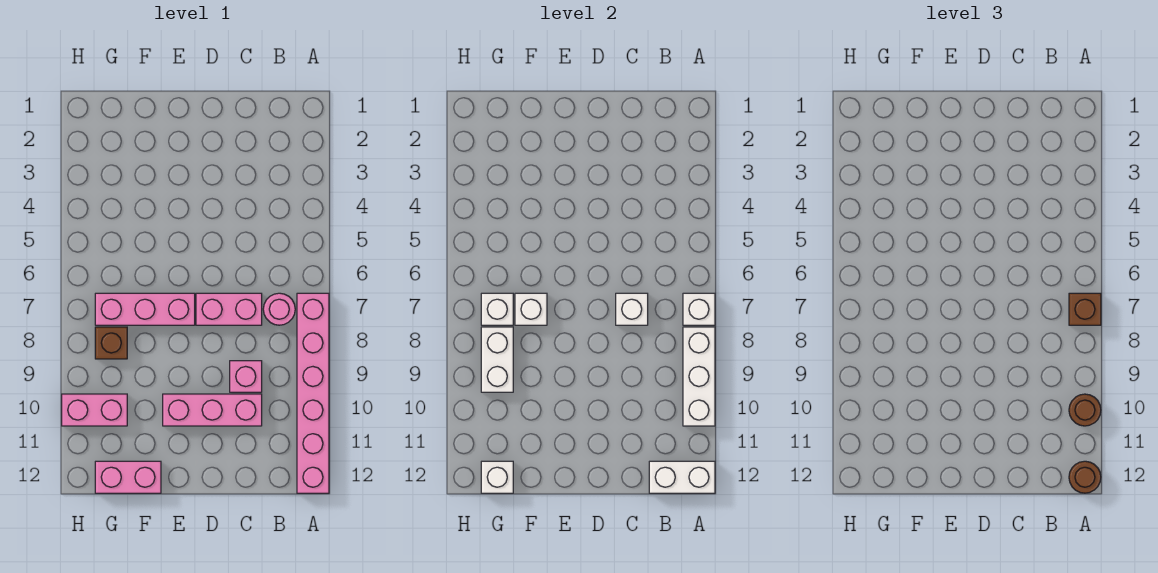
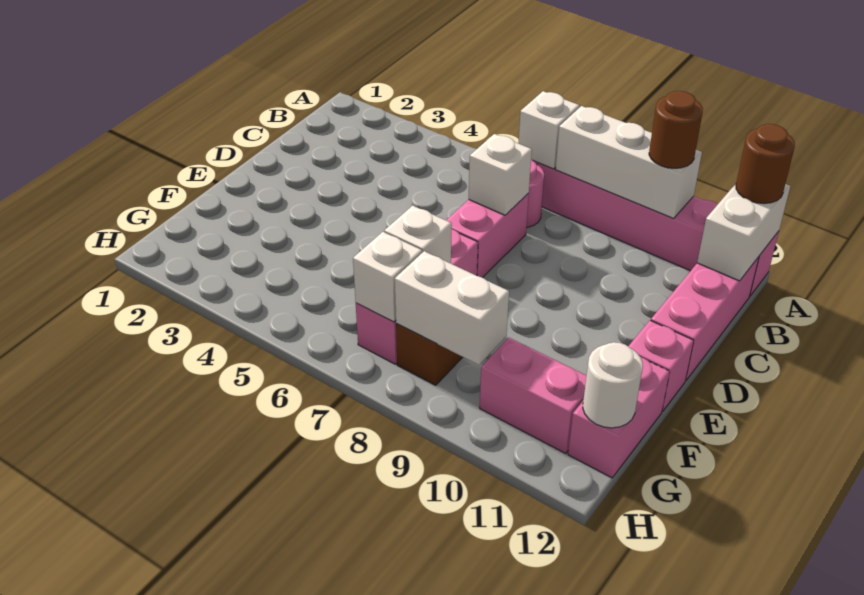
brown 1x1 brick [1069,293,1101,325] -> none
pink 1x1 brick [230,361,262,392] -> pink 1x1 brick moved to [628,320,694,411]
pink 1x3 brick [163,394,262,426] -> pink 1x3 brick moved to [651,257,759,380]
pink 1x2 brick [62,394,127,426] -> pink 1x2 brick turned to [480,338,587,453]
white 1x1 brick [481,461,513,493] -> white 1x1 round brick [583,342,643,428]

